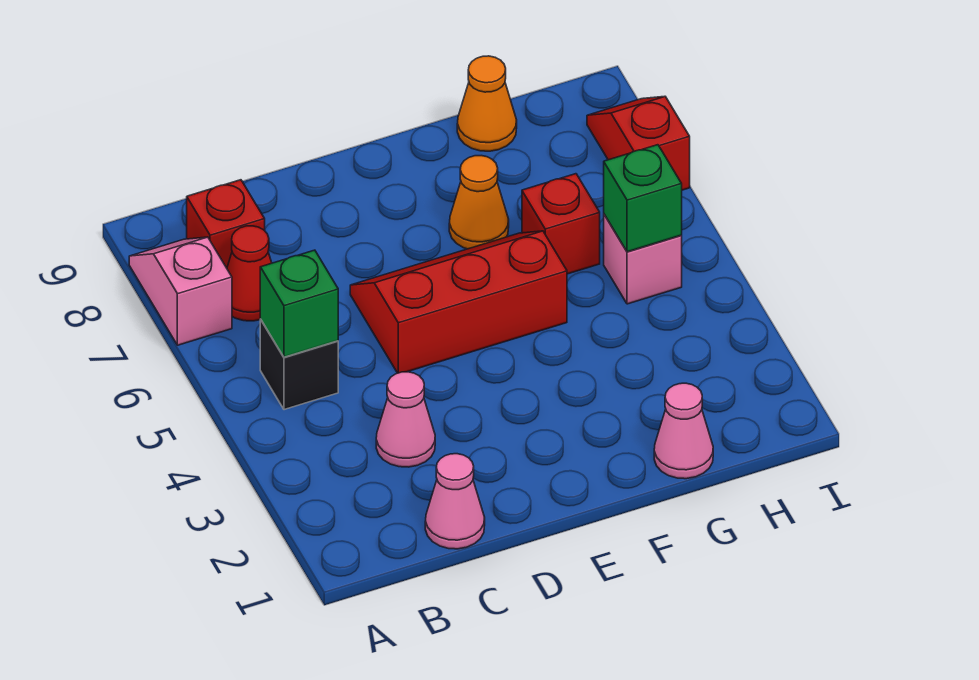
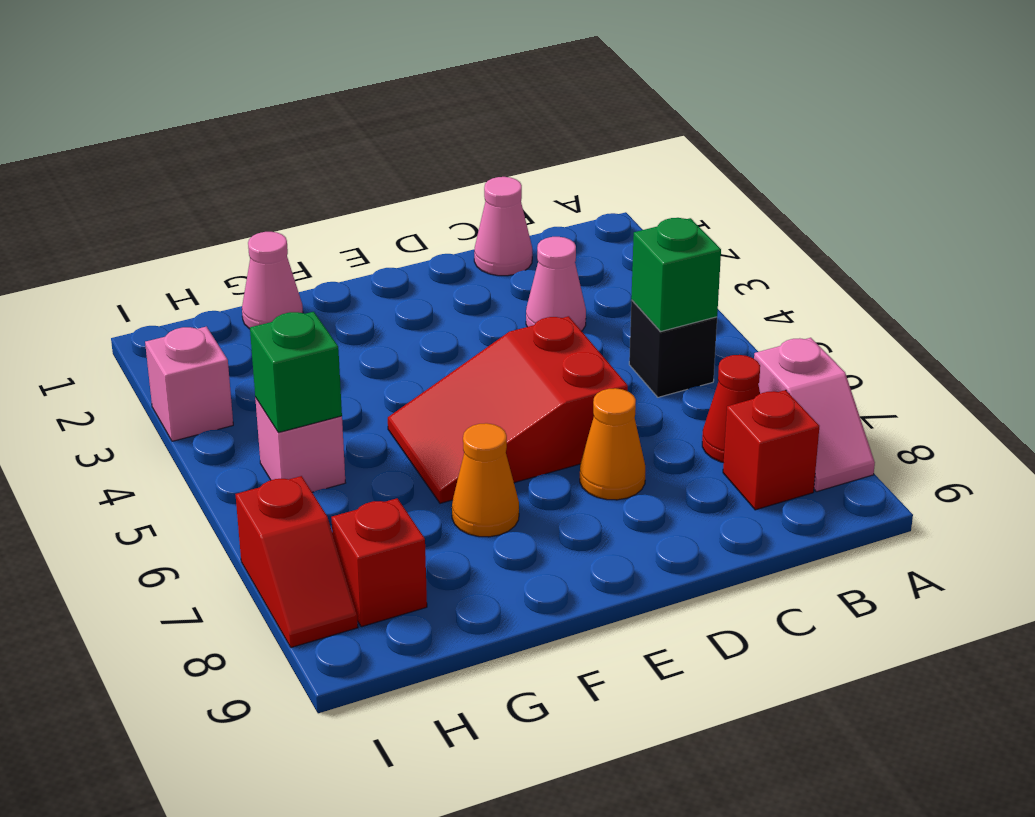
red 2x3 slope [350,231,567,373] -> red 2x3 slope turned to [388,316,628,503]
red 1x1 brick [522,174,600,274] -> red 1x1 brick moved to [331,498,427,627]
orange 1x1 cone [457,56,517,151] -> orange 1x1 cone moved to [580,388,645,500]
none -> pink 1x1 brick [145,327,233,441]

